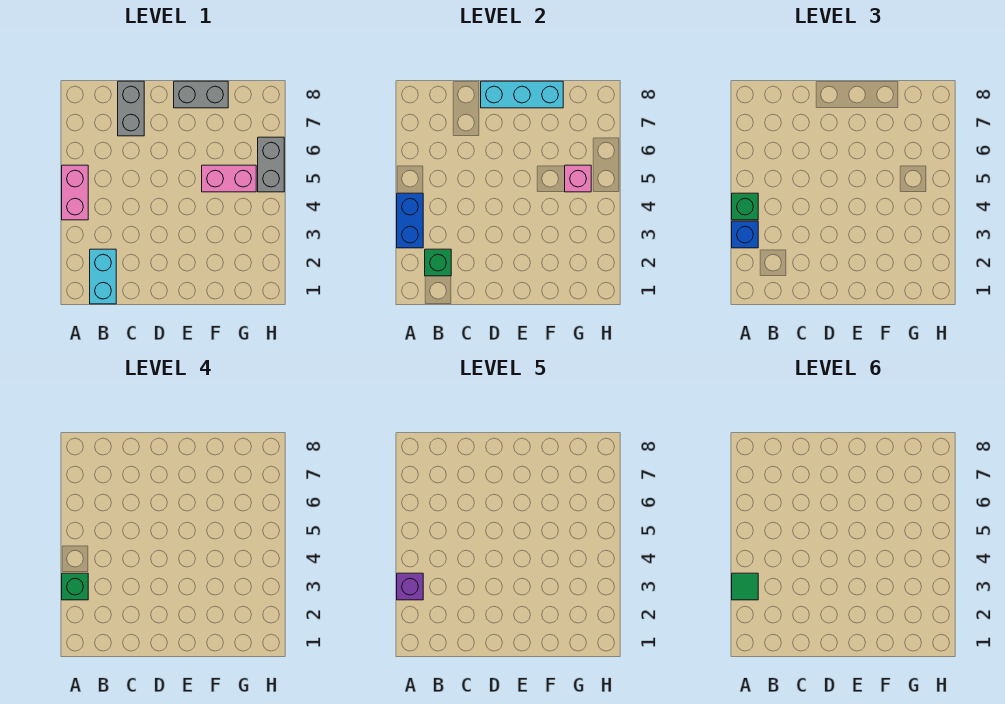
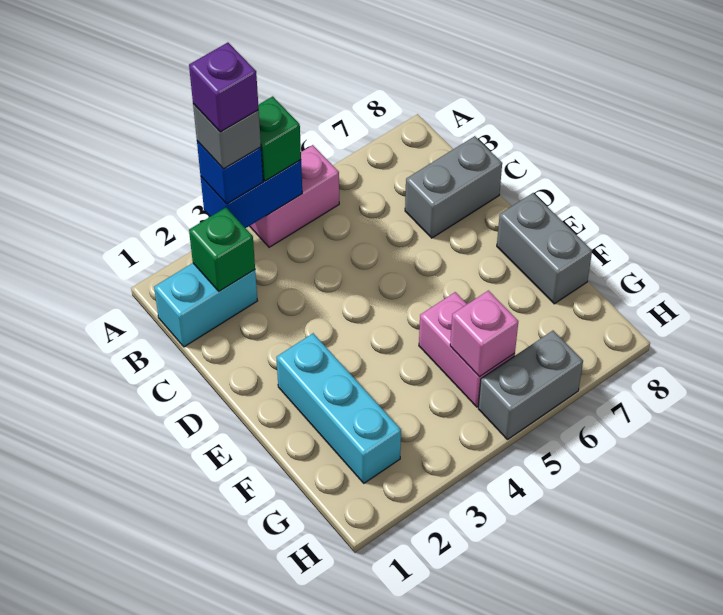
green 1x1 brick [62,573,88,600] -> grey 1x1 brick [193,104,261,169]
green 1x1 tile [732,573,758,600] -> none
cyan 1x3 brick [481,81,563,108] -> cyan 1x3 brick moved to [276,333,401,483]

